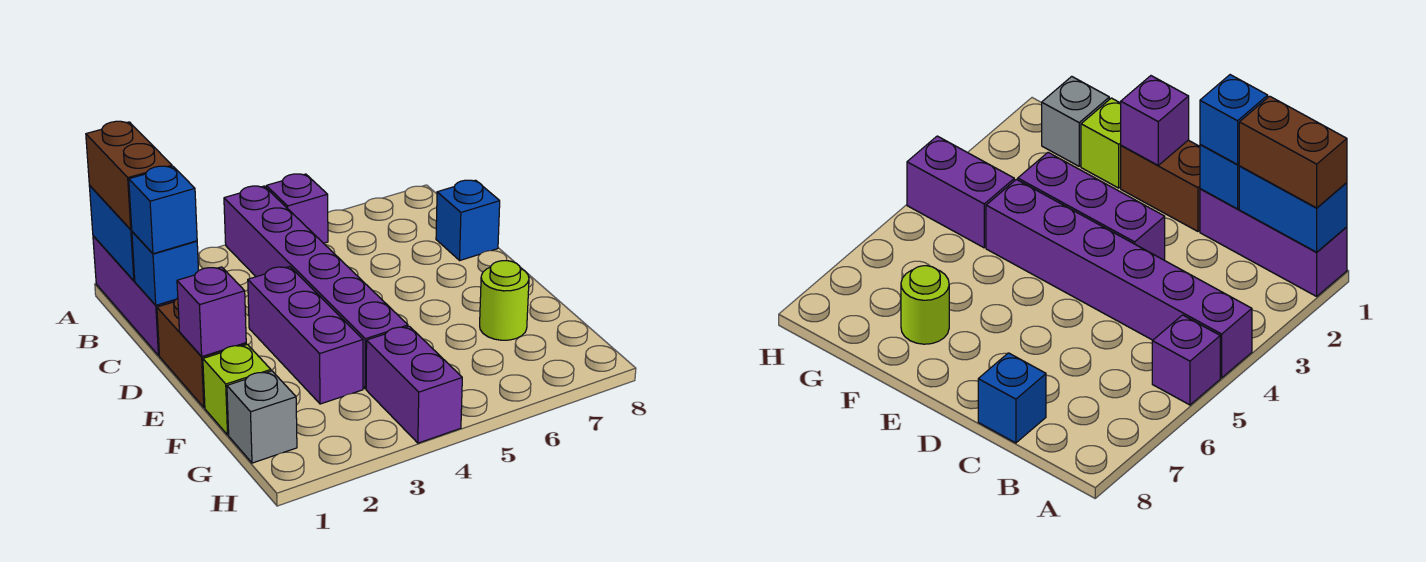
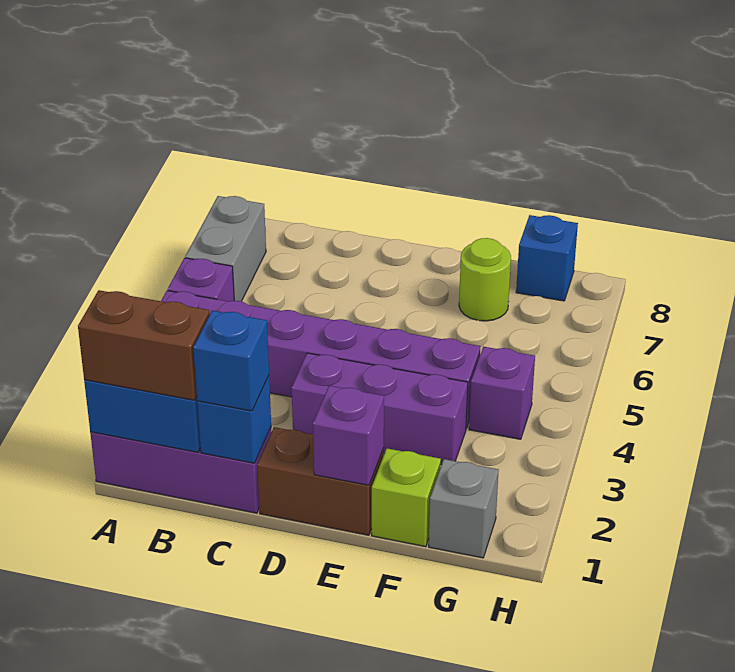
none -> grey 1x2 brick [185,196,266,301]
blue 1x1 brick [436,180,500,260] -> blue 1x1 brick moved to [516,215,578,301]
purple 1x2 brick [366,326,462,443] -> purple 1x1 brick [469,347,535,439]

